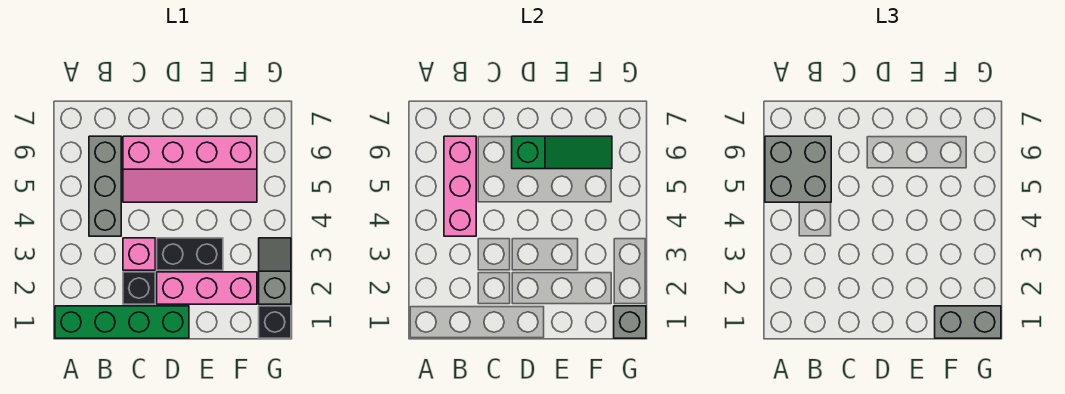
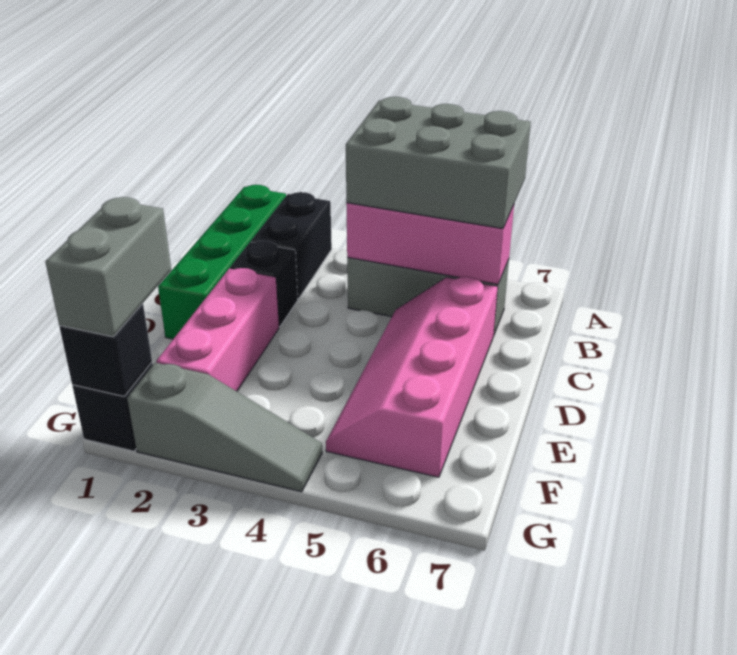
grey 2x2 brick [765,136,831,202] -> grey 2x3 brick [346,97,531,229]
pink 1x1 brick [123,238,155,270] -> none
black 1x2 brick [157,238,223,270] -> black 1x2 brick moved to [251,192,332,299]
green 1x3 slope [512,136,612,169] -> none
grey 1x1 brick [614,306,646,338] -> black 1x1 brick [59,303,152,396]
grey 1x2 slope [259,238,291,304] -> grey 1x3 slope [127,363,322,492]

